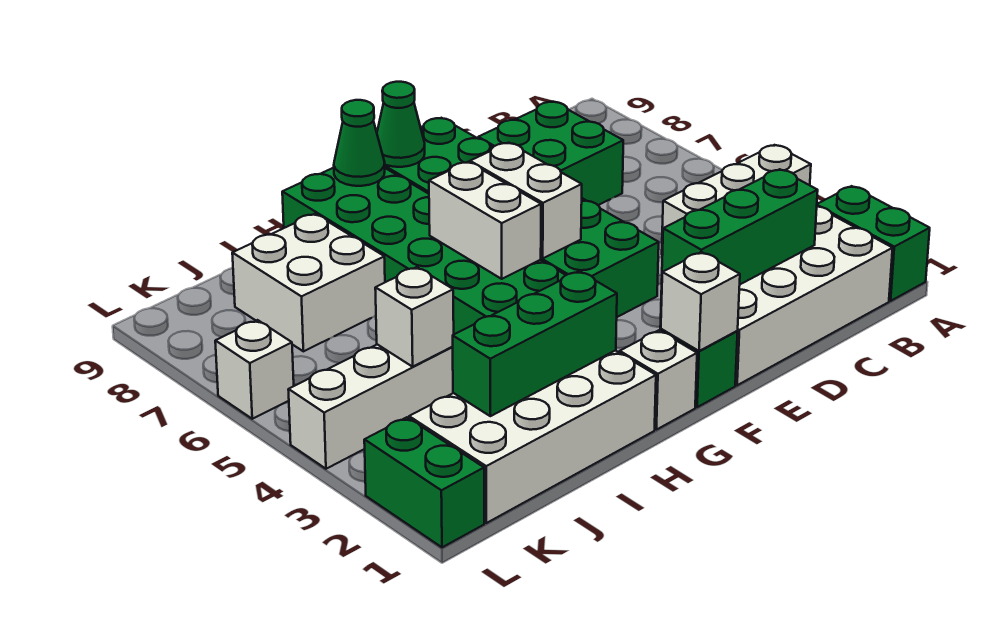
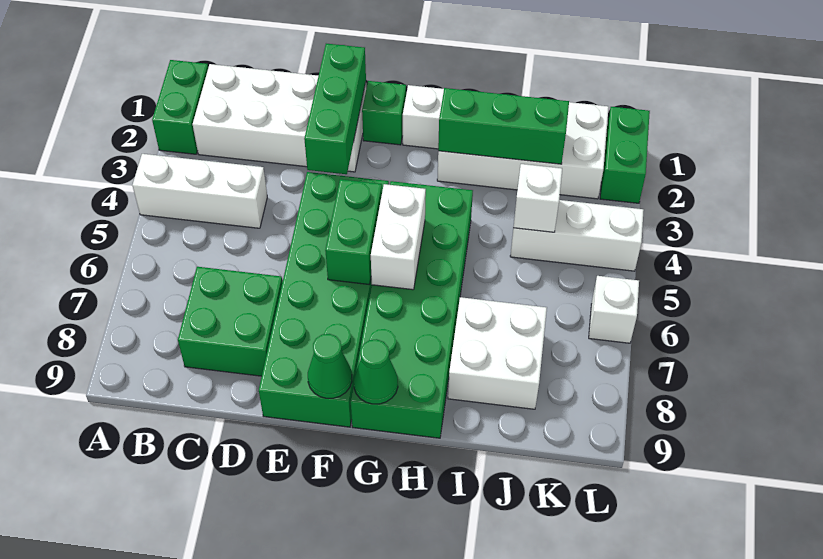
green 1x3 brick [662,169,818,284] -> green 1x3 brick turned to [304,44,366,174]
white 1x1 brick [661,252,740,351] -> none
white 1x2 brick [470,143,582,258] -> green 1x2 brick [325,179,382,285]

